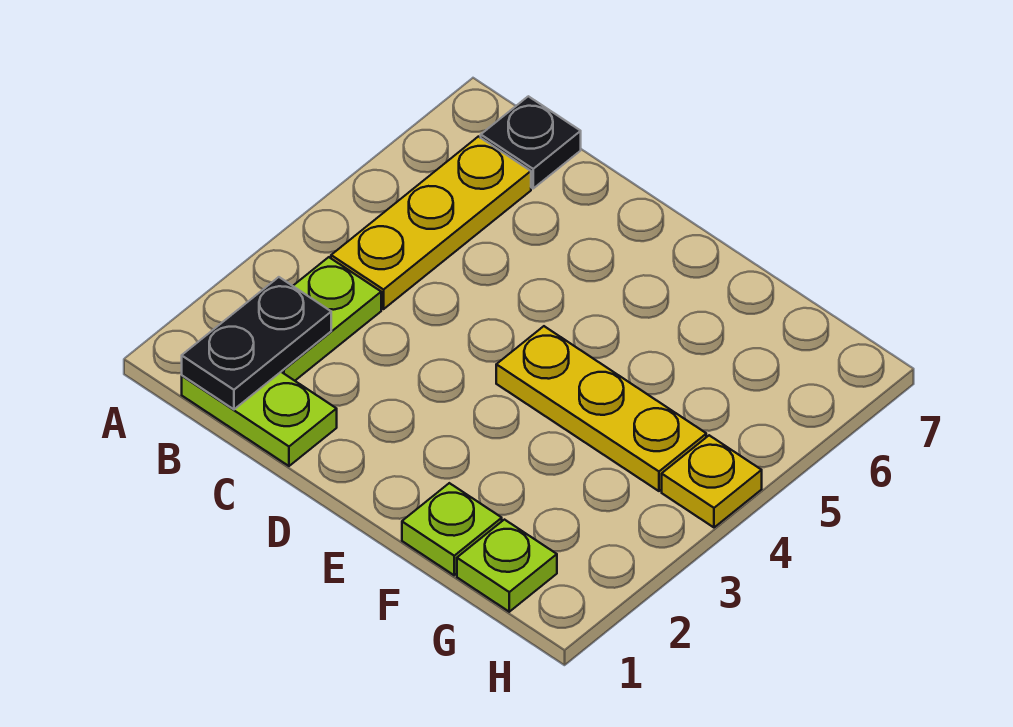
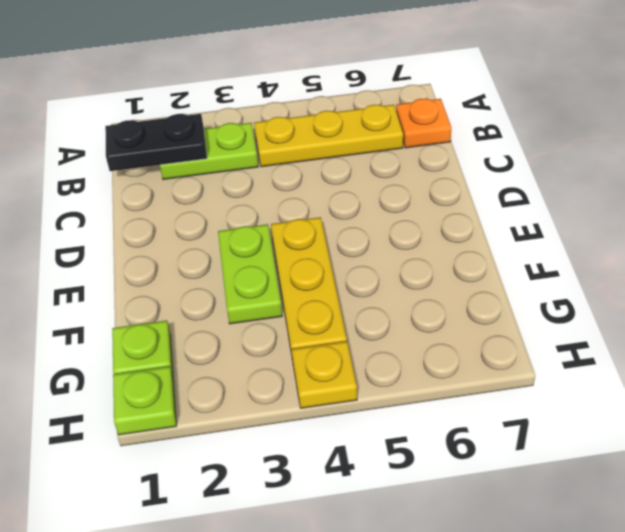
lime 1x2 plate [182,372,337,466] -> lime 1x2 plate moved to [218,224,282,324]
black 1x1 plate [481,96,581,188] -> orange 1x1 plate [396,99,451,148]
lime 1x1 plate [402,483,502,575] -> lime 1x1 plate moved to [113,366,176,435]

